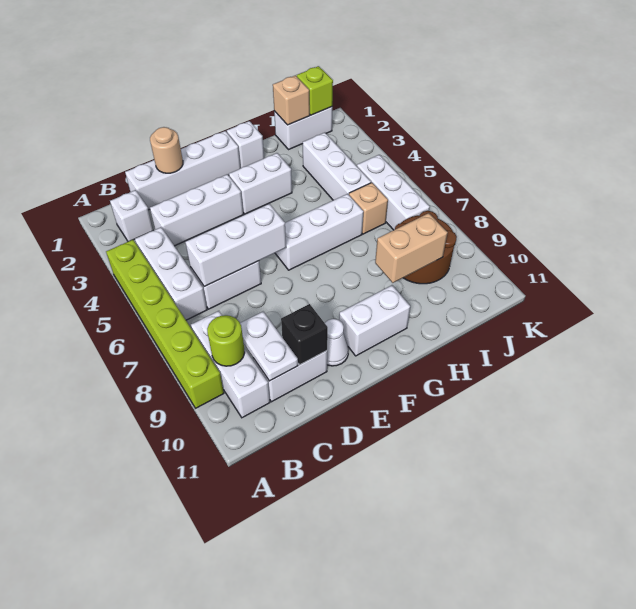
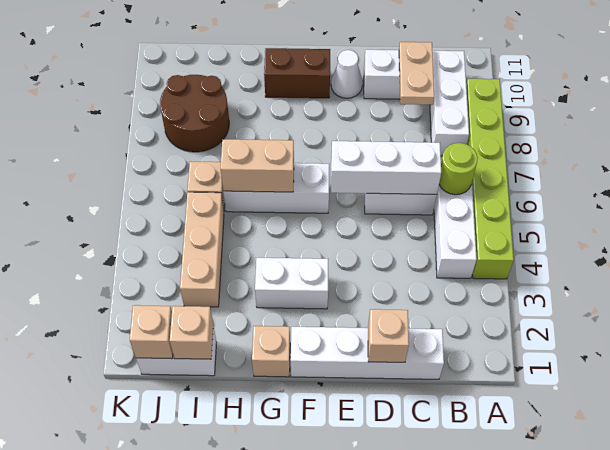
white 1x1 brick [110,190,153,242] -> none
lime 1x1 round brick [207,315,245,366] -> lime 1x1 round brick moved to [439,143,478,195]
white 1x3 brick [150,174,243,246] -> none
white 1x2 plate [240,312,298,381] -> tan 1x2 plate [399,42,434,105]
tan 1x1 round brick [150,127,183,173] -> tan 1x1 brick [368,309,409,362]
black 1x1 brick [281,304,328,365] -> none
white 1x2 brick [339,285,410,356] -> brown 1x2 brick [264,48,330,98]
white 1x1 brick [227,121,264,168] -> tan 1x1 brick [252,326,290,377]
tan 1x2 brick [375,213,448,283] -> tan 1x2 brick moved to [220,139,294,192]
white 1x3 brick [303,133,371,200] -> tan 1x3 brick [180,192,224,307]
lime 1x1 brick [297,66,333,115] -> tan 1x1 brick [130,305,173,359]
white 1x3 brick [357,155,430,230] -> none

